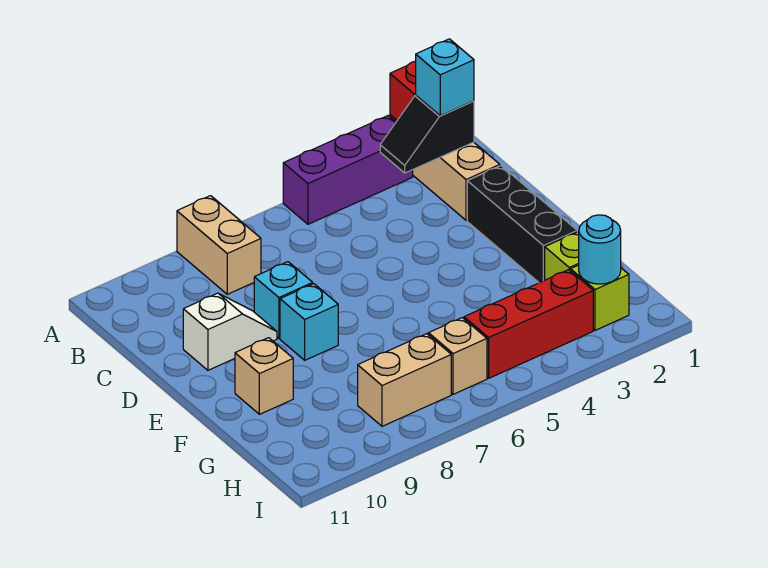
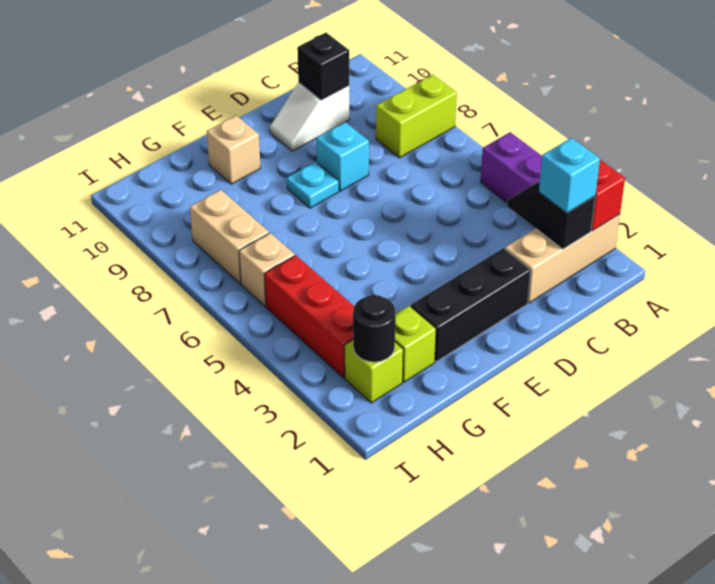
tan 1x2 brick [177,196,261,294] -> lime 1x2 brick [376,75,457,158]
none -> black 1x1 brick [297,33,349,101]
white 1x2 slope [183,293,277,370] -> white 1x2 slope turned to [270,83,349,151]
cyan 1x1 brick [280,284,338,360] -> cyan 1x1 plate [287,162,339,208]
cyan 1x1 round brick [579,215,621,284] -> black 1x1 round brick [353,295,395,362]

